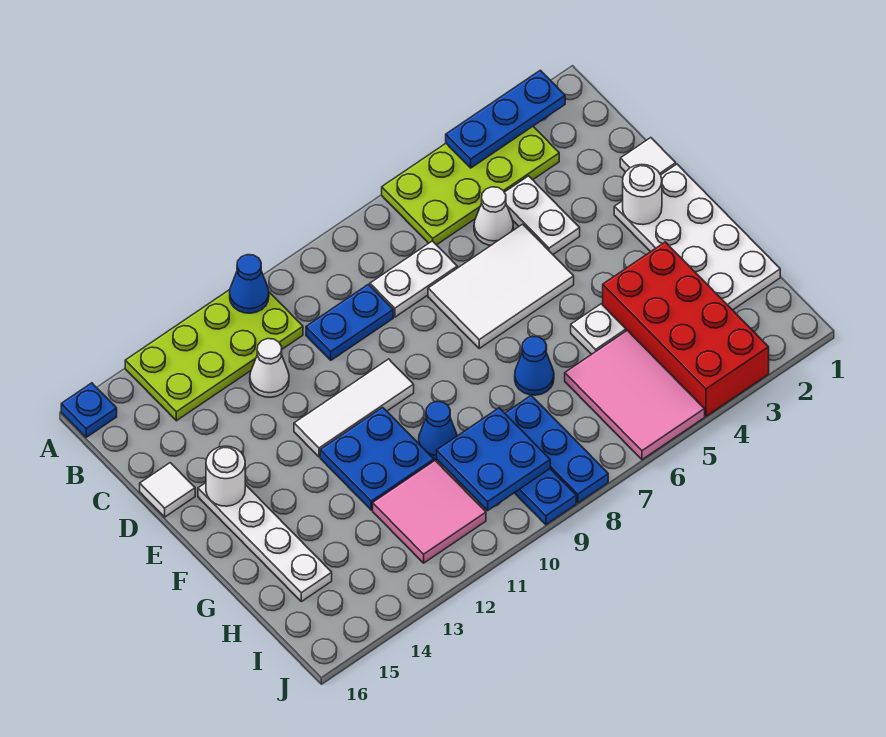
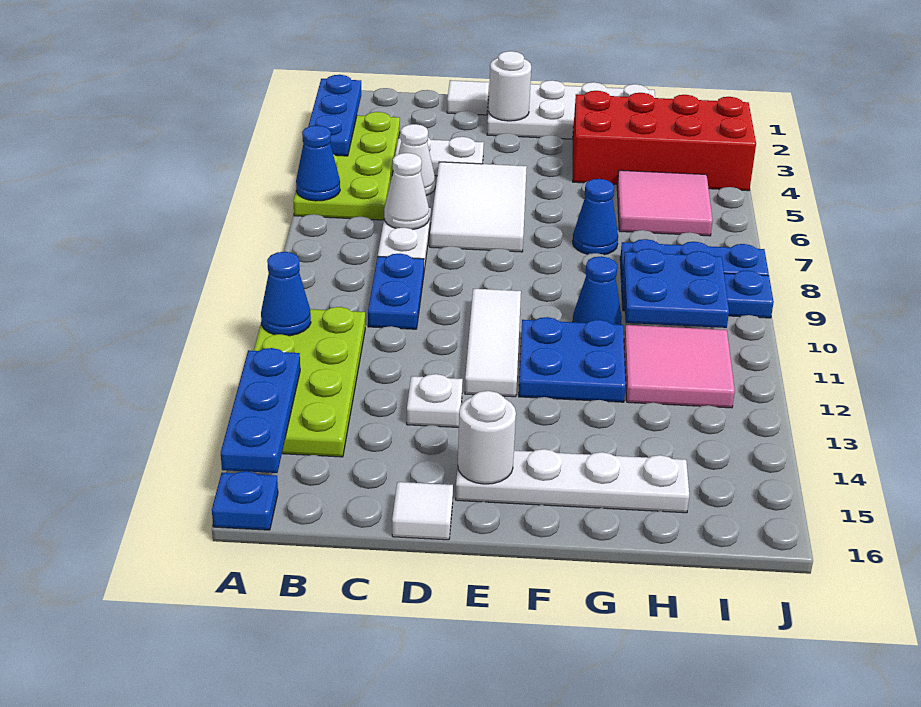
none -> blue 1x1 cone [296,126,340,201]
none -> blue 1x3 plate [221,348,300,473]
white 1x1 cone [250,339,289,397] -> white 1x1 cone moved to [384,153,429,230]
white 1x1 plate [571,304,626,354] -> white 1x1 plate moved to [407,374,463,427]
pink 2x3 tile [565,330,705,460] -> pink 2x2 tile [617,170,713,236]

